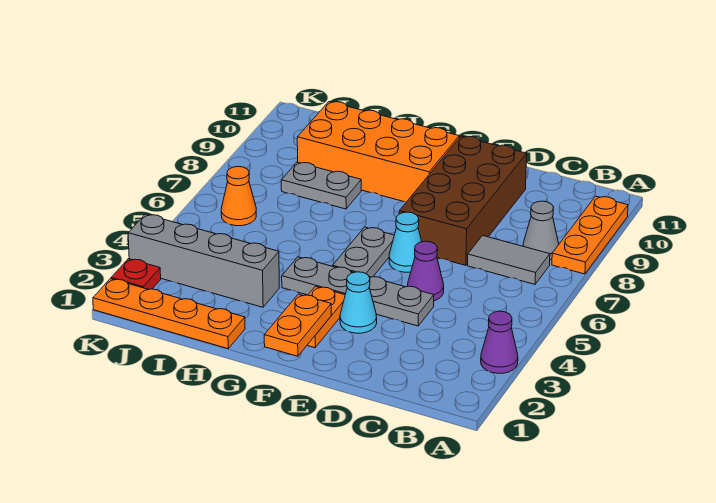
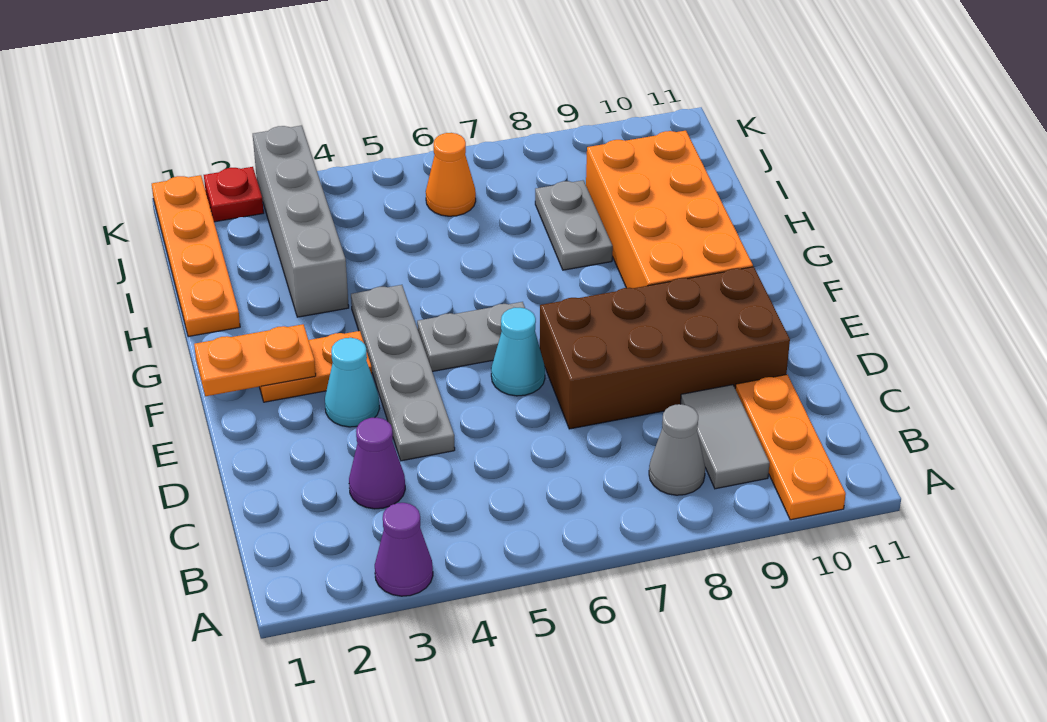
orange 1x3 plate [552,196,628,274] -> orange 1x3 plate turned to [735,374,846,520]
grey 1x2 tile [468,236,550,284] -> grey 1x2 tile moved to [681,385,770,489]
purple 1x1 cone [408,241,444,301] -> purple 1x1 cone moved to [349,418,405,509]

